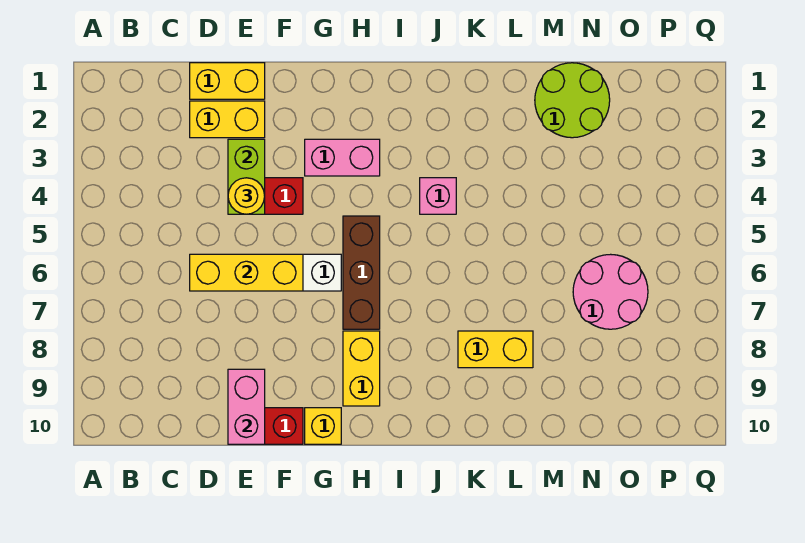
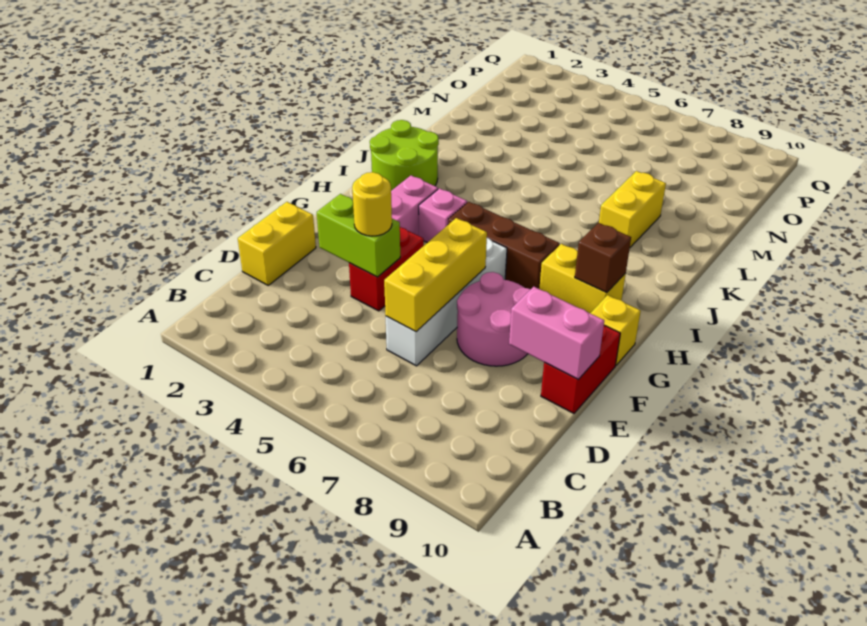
yellow 1x2 brick [190,101,265,138] -> none
none -> brown 1x1 brick [575,223,631,293]
pink 1x1 brick [420,178,456,214] -> pink 1x1 brick moved to [419,188,467,243]
lime 2x2 round brick [535,63,610,138] -> lime 2x2 round brick moved to [370,120,439,191]
pink 2x2 round brick [573,254,648,329] -> pink 2x2 round brick moved to [457,272,531,366]

